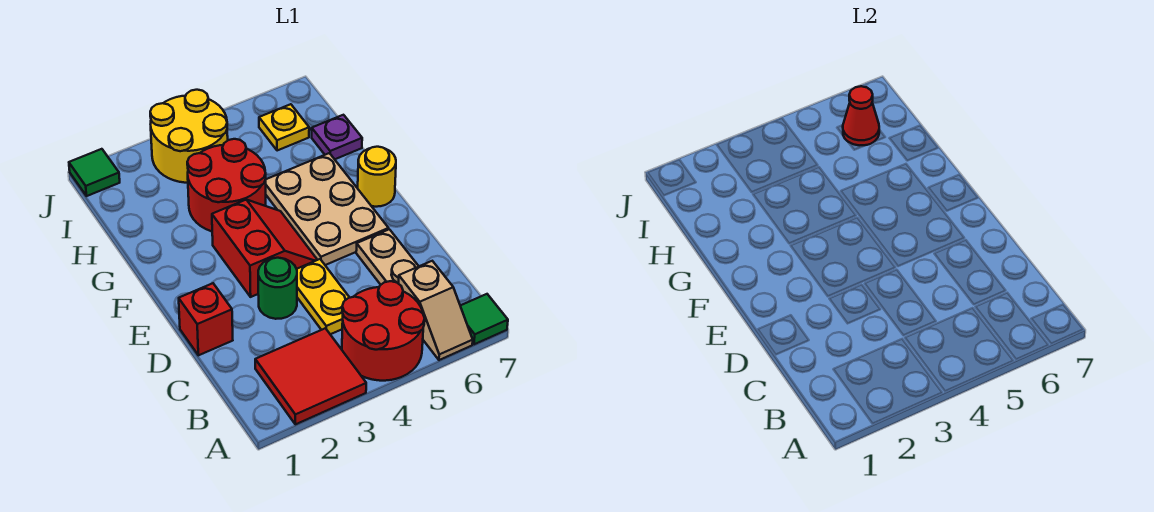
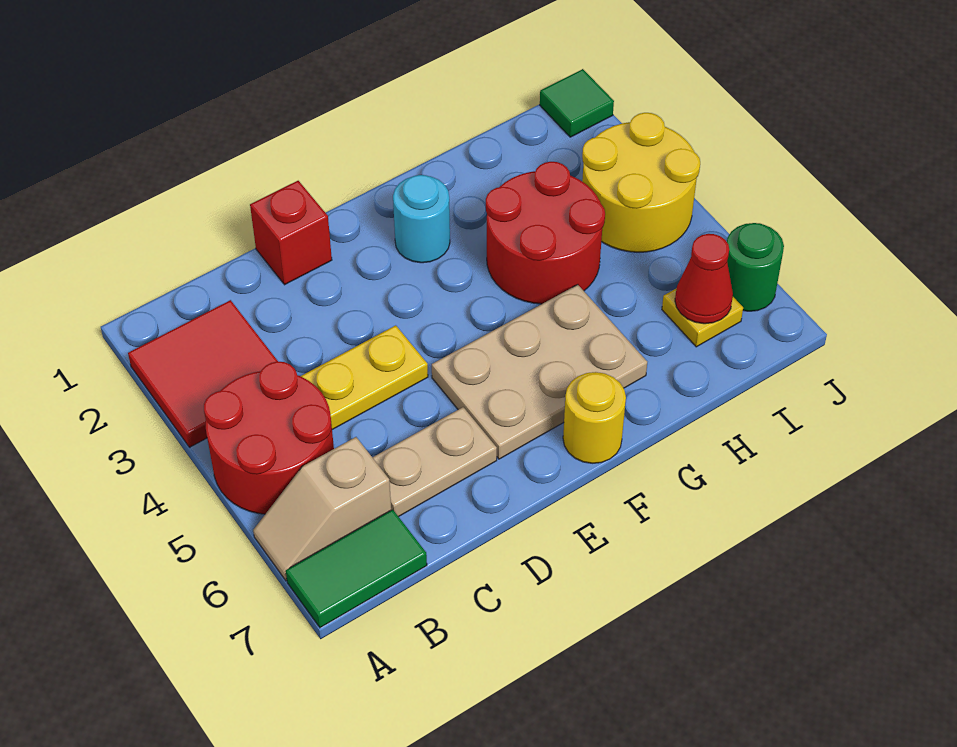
green 1x1 tile [461,294,508,344] -> green 1x2 tile [286,510,427,628]
green 1x1 round brick [258,258,297,319] -> green 1x1 round brick moved to [727,223,784,311]
red 2x2 slope [212,200,317,297] -> none
none -> cyan 1x1 round brick [393,175,450,263]
purple 1x1 plate [312,115,362,159] -> none

